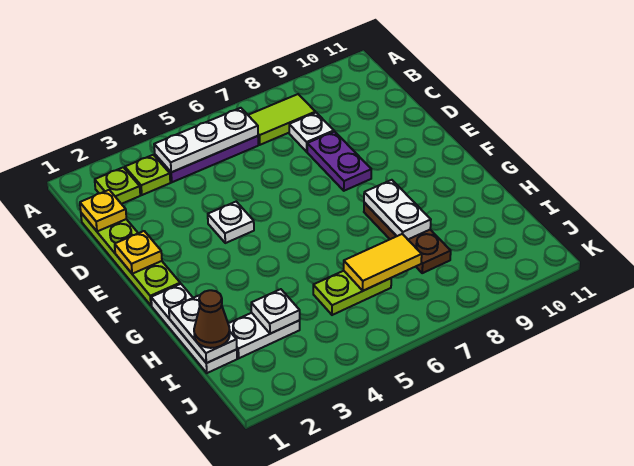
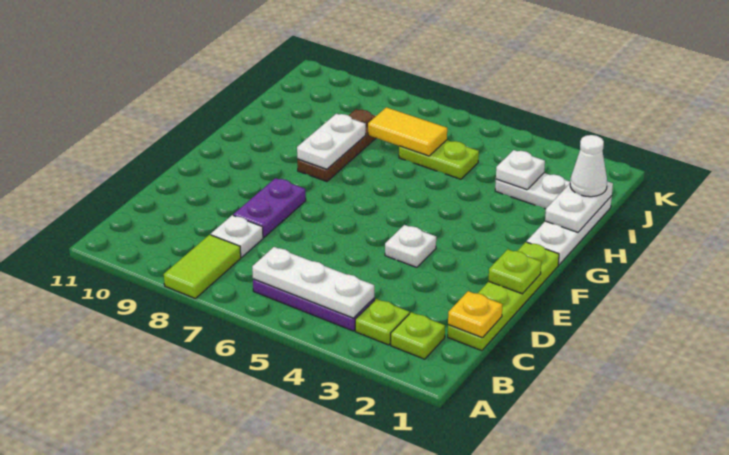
lime 1x2 tile [248,94,315,145] -> lime 1x2 tile turned to [164,235,241,298]
yellow 1x1 plate [115,231,162,274] -> lime 1x1 plate [488,249,541,294]
brown 1x1 cone [194,290,230,348] -> white 1x1 cone [570,135,607,197]

